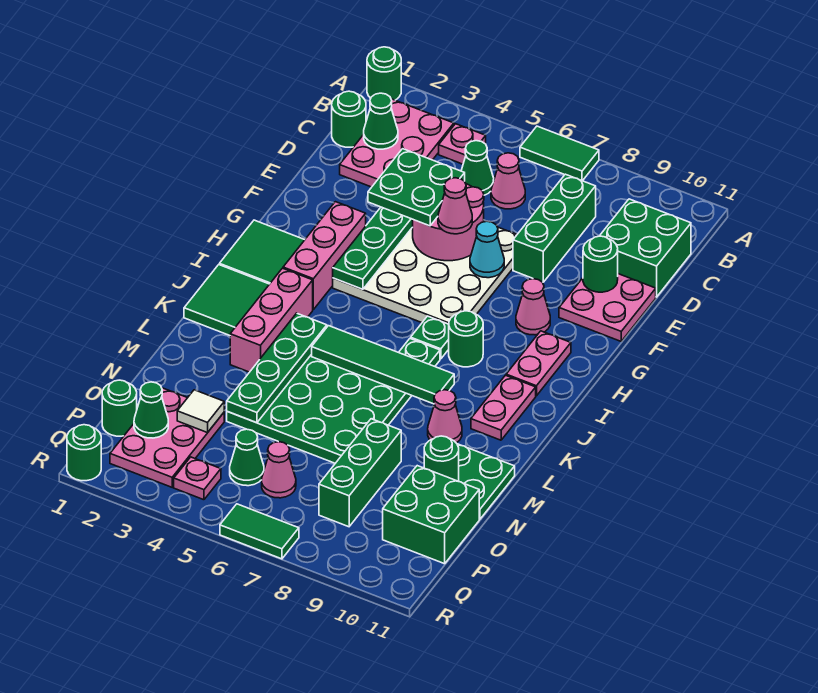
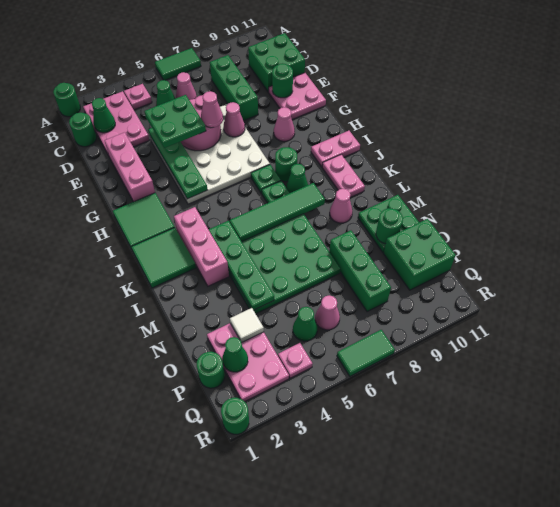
cyan 1x1 cone [470,221,504,278] -> pink 1x1 cone [224,102,245,137]
pink 1x3 brick [283,202,366,309] -> pink 1x3 brick moved to [105,132,155,202]
pink 1x2 plate [506,331,571,396] -> pink 1x2 plate turned to [311,131,360,167]
none -> green 1x1 cone [286,164,308,193]

